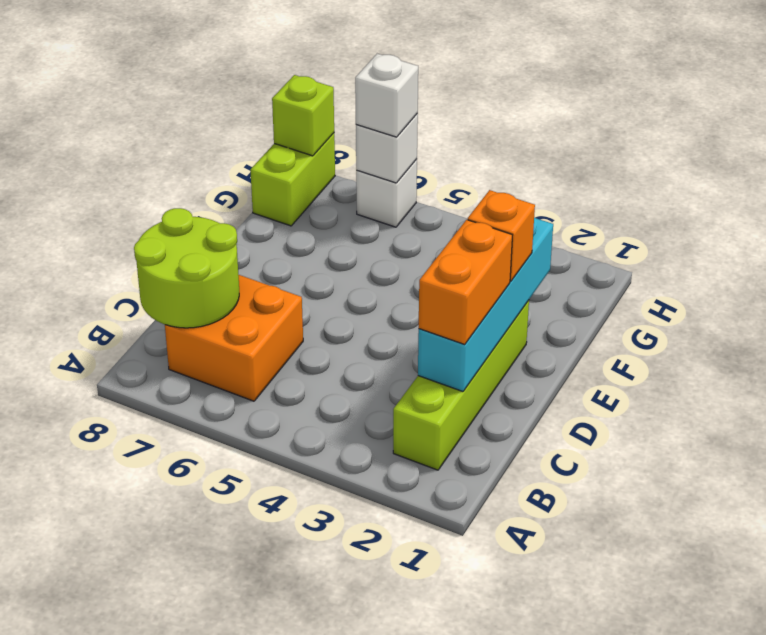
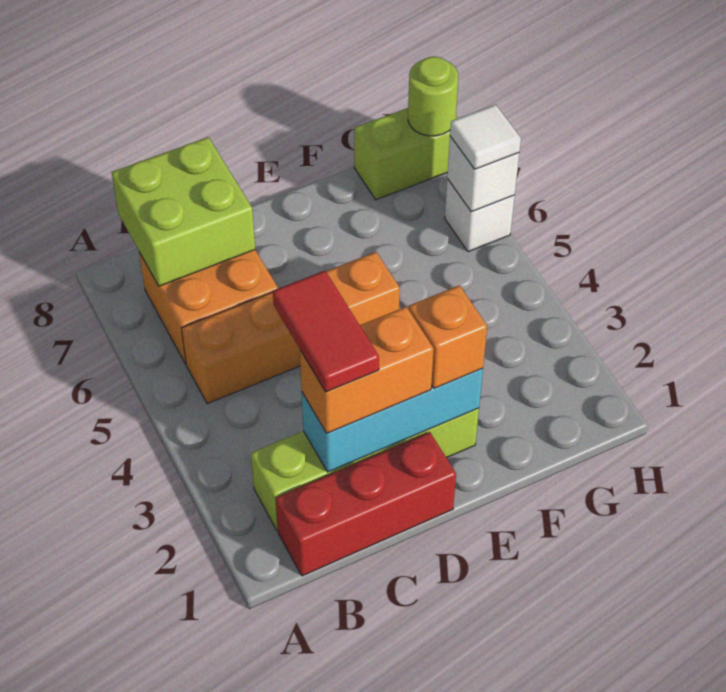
none -> red 1x3 brick [276,432,456,576]
none -> orange 1x4 brick [182,252,400,404]
lime 2x2 round brick [134,208,239,328] -> lime 2x2 brick [112,137,255,286]
cyan 1x4 brick [418,217,553,391] -> cyan 1x3 brick [302,368,483,472]
none -> red 1x2 tile [273,271,379,392]
white 1x1 brick [355,54,418,137] -> white 1x1 tile [450,105,521,169]
lime 1x1 brick [272,75,334,156] -> lime 1x1 round brick [408,57,458,136]

